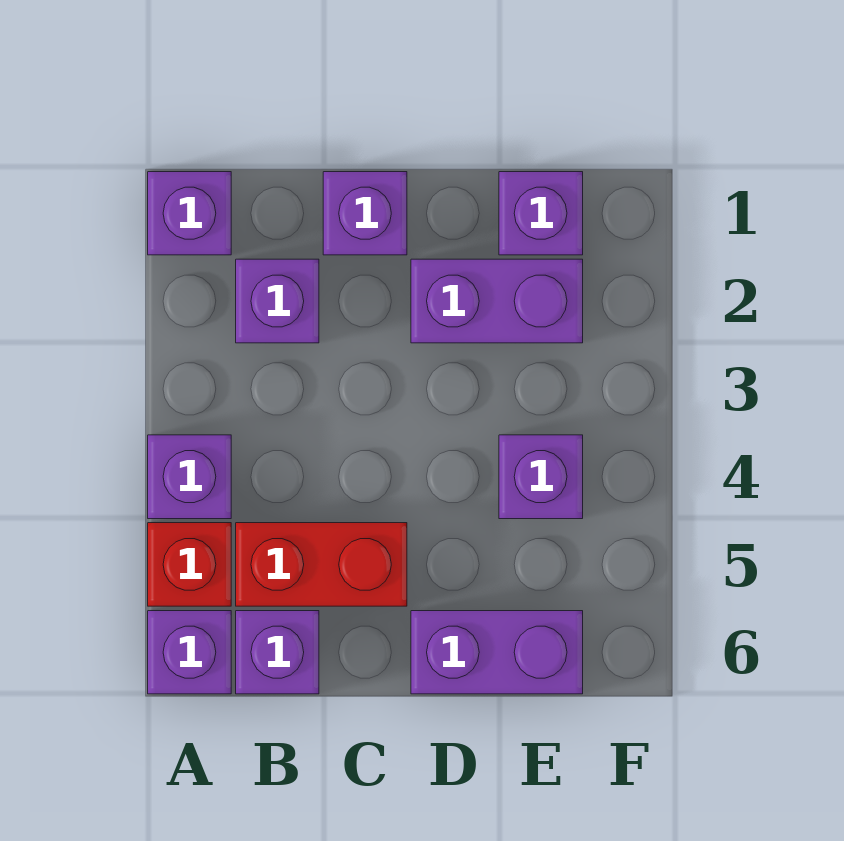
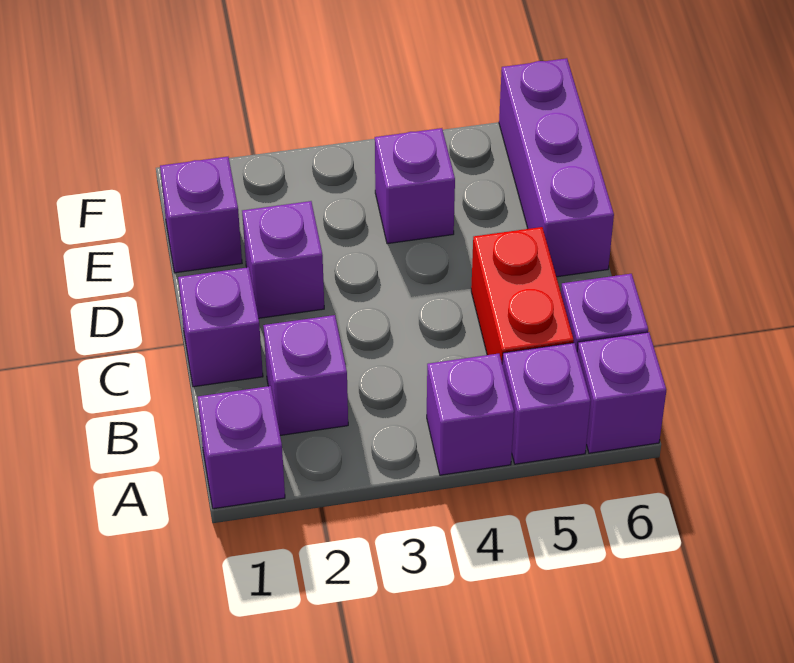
red 1x1 brick [148,523,231,606] -> purple 1x1 brick [502,343,591,464]
purple 1x2 brick [411,259,583,343] -> purple 1x1 brick [242,201,324,318]
purple 1x2 brick [411,611,583,694] -> purple 1x3 brick [499,58,614,277]

